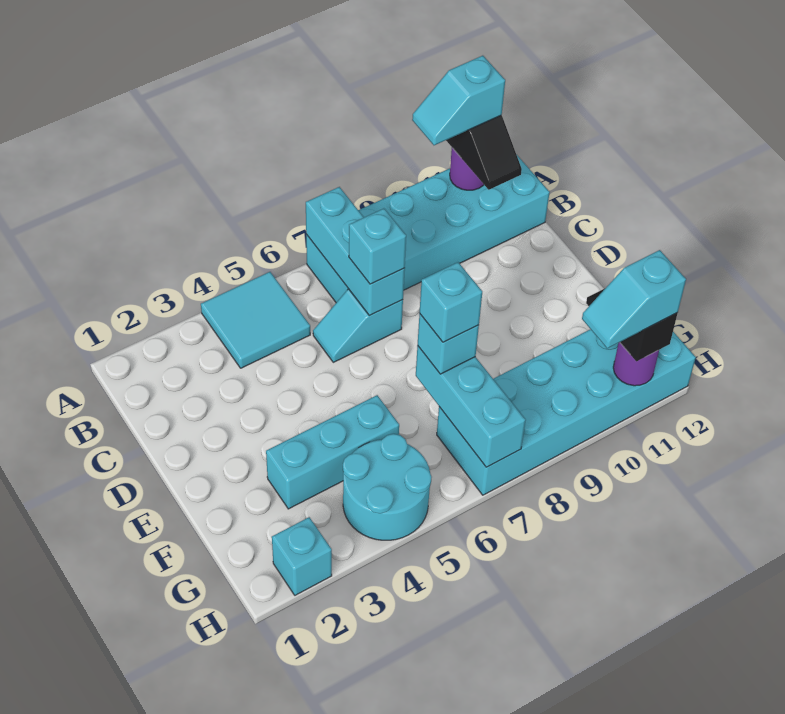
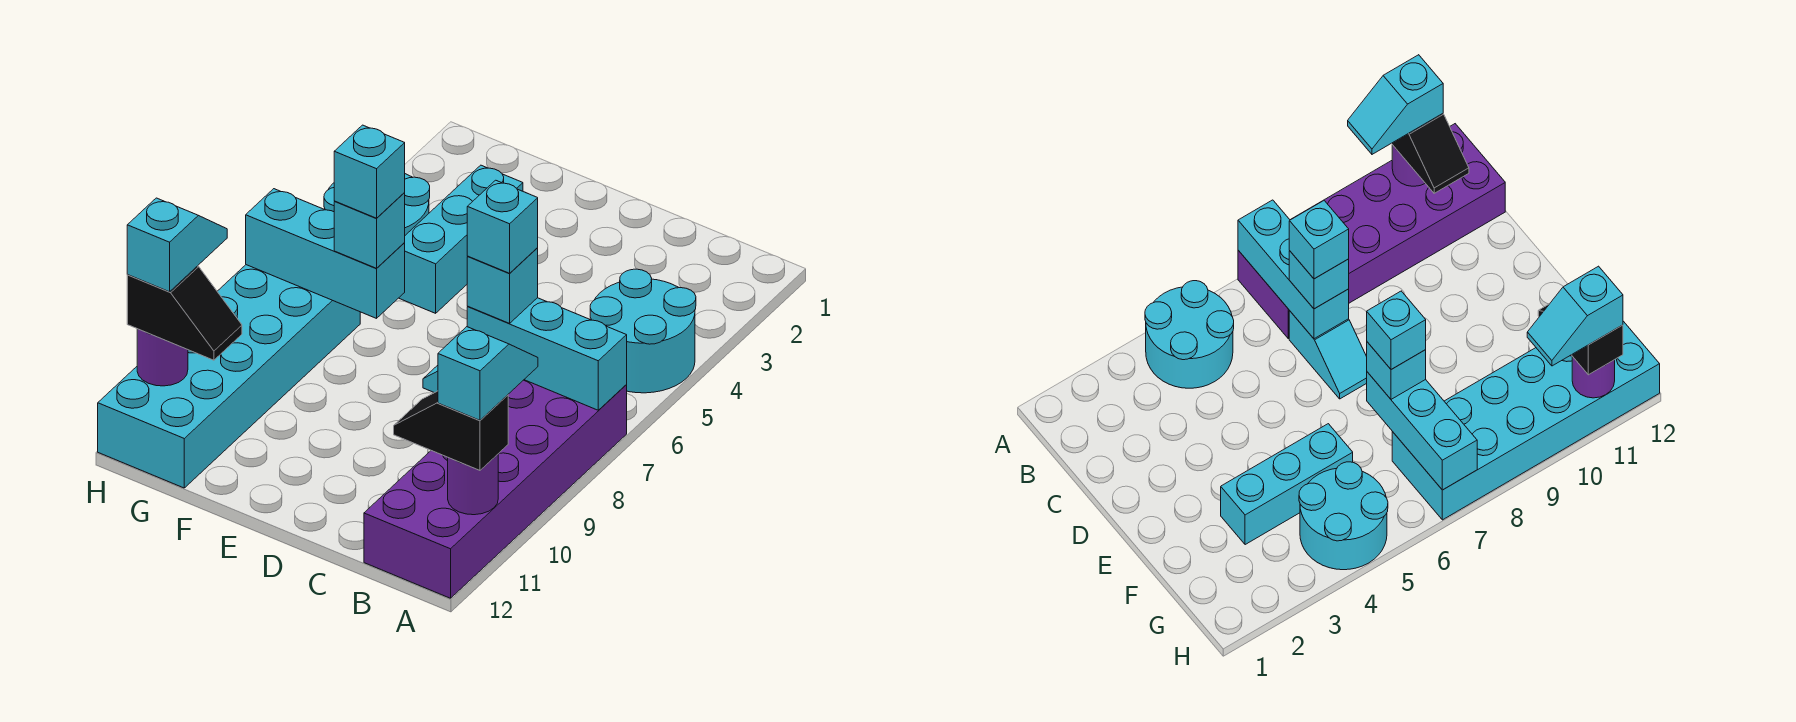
cyan 2x2 tile [201,272,310,368] -> cyan 2x2 round brick [590,269,696,393]
cyan 2x6 brick [306,156,550,303] -> purple 2x6 brick [364,380,627,598]
cyan 1x2 slope [313,289,403,362] -> cyan 1x2 slope turned to [1289,311,1367,399]
cyan 1x1 brick [272,517,332,595] -> cyan 1x1 brick moved to [467,180,538,273]

